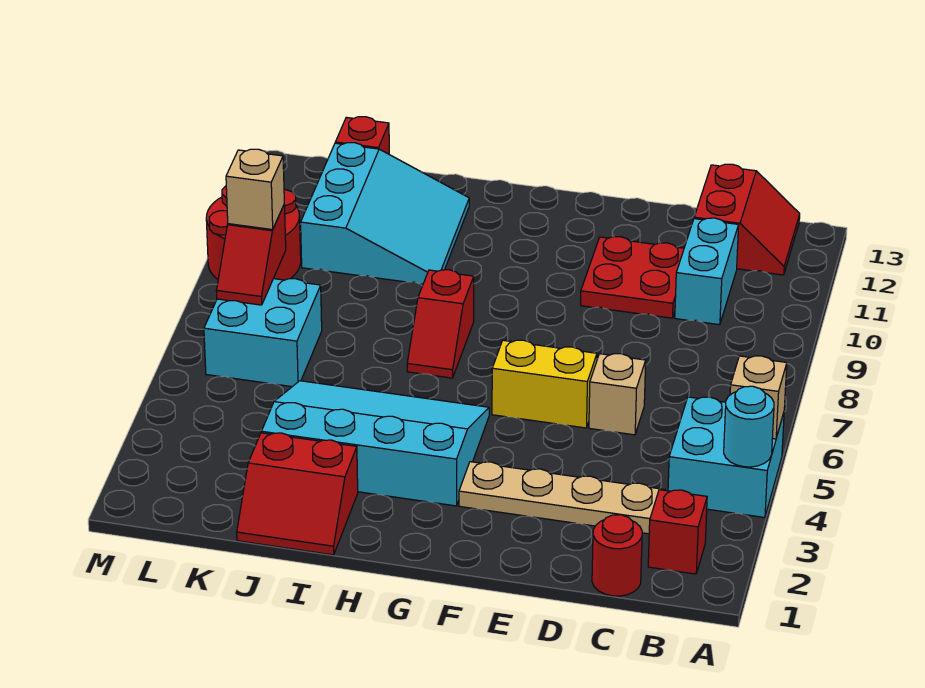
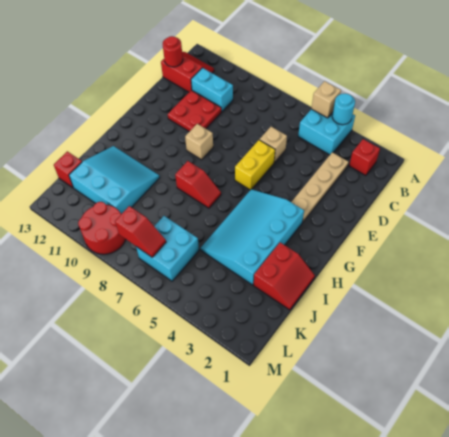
red 1x1 round brick [592,515,642,596] -> red 1x1 round brick moved to [163,36,183,67]
tan 1x1 brick [226,149,284,230] -> tan 1x1 brick moved to [185,124,213,160]

